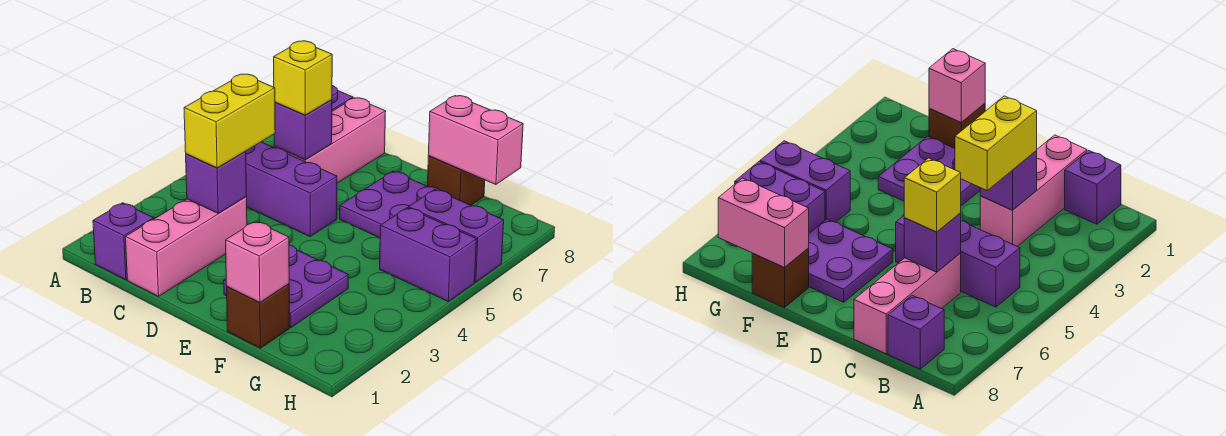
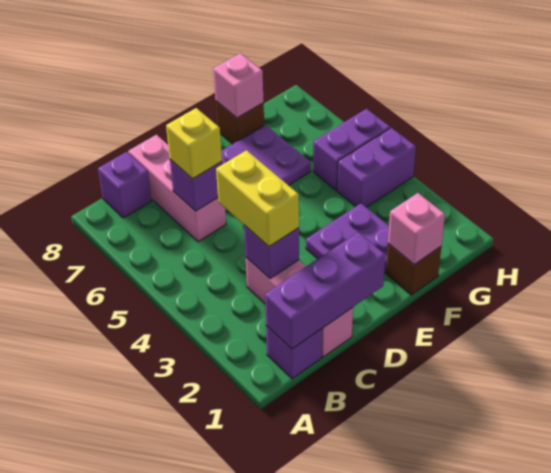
purple 1x3 brick [245,142,337,236] -> purple 1x3 brick moved to [265,232,385,349]
pink 1x2 brick [428,96,523,184] -> pink 1x1 brick [213,53,264,118]
purple 1x2 brick [408,189,504,282] -> purple 1x2 brick moved to [337,128,416,207]

